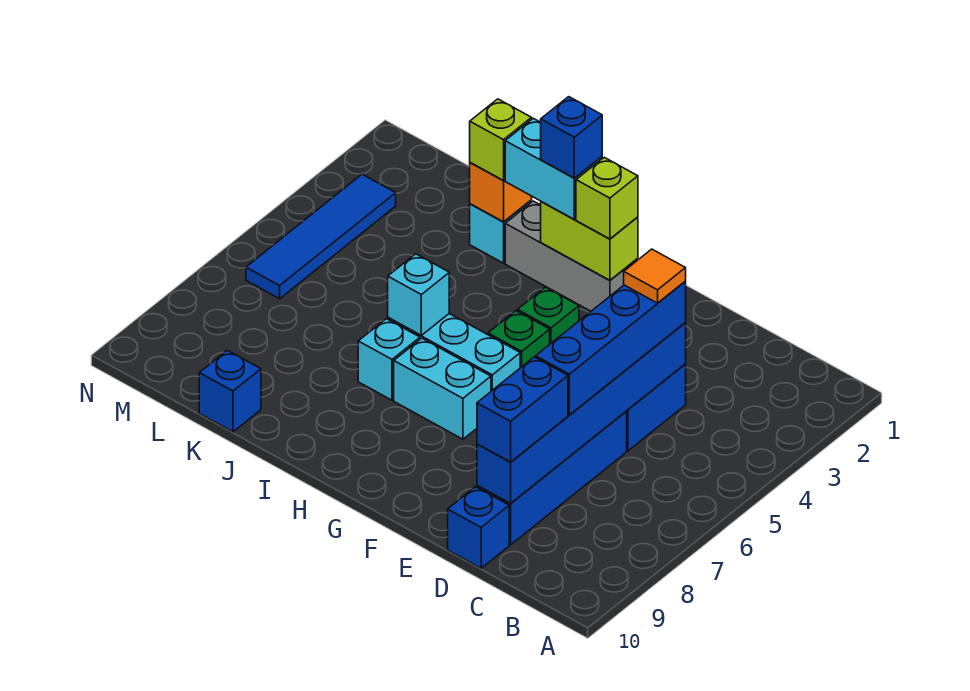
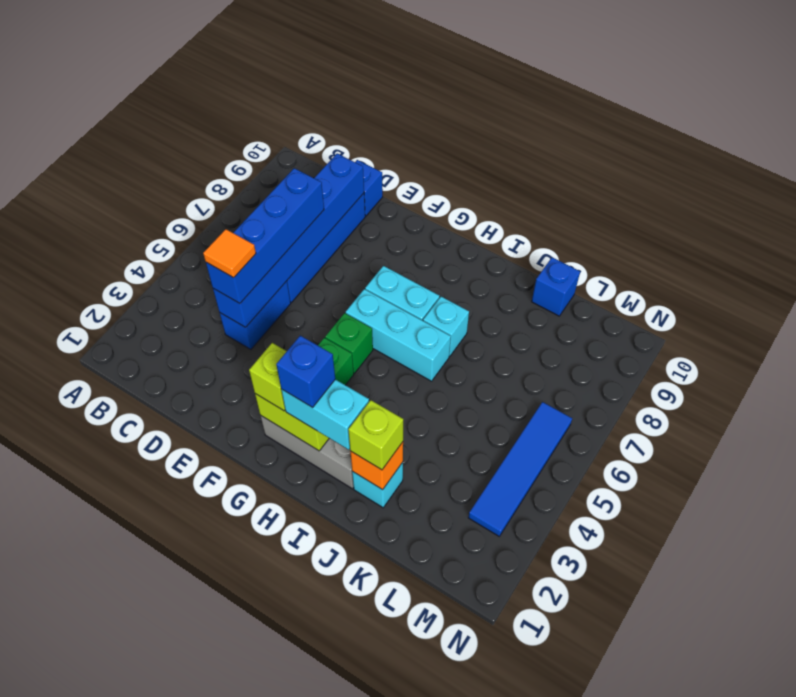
blue 1x2 brick [477,357,568,462] -> none
cyan 1x1 brick [388,254,449,335] -> none

